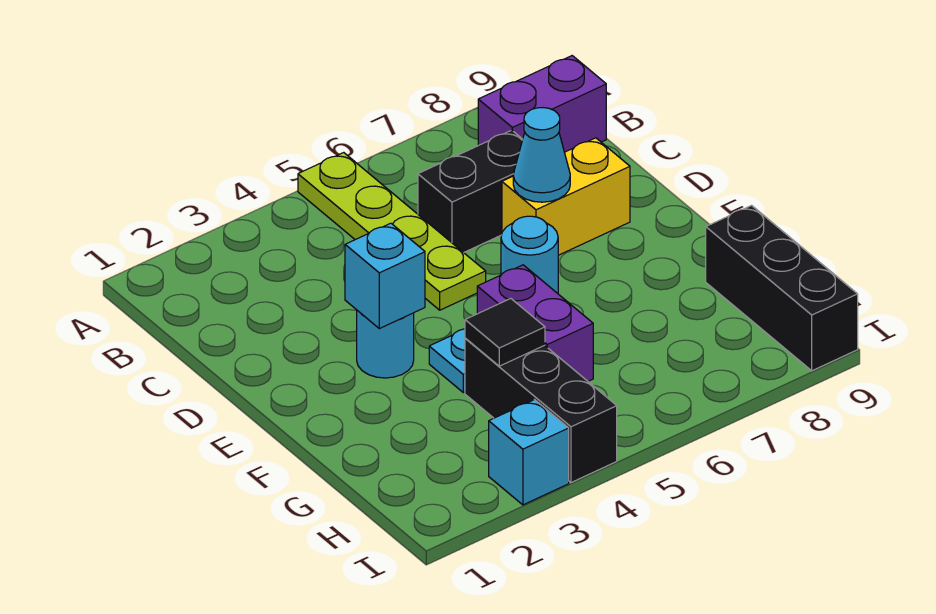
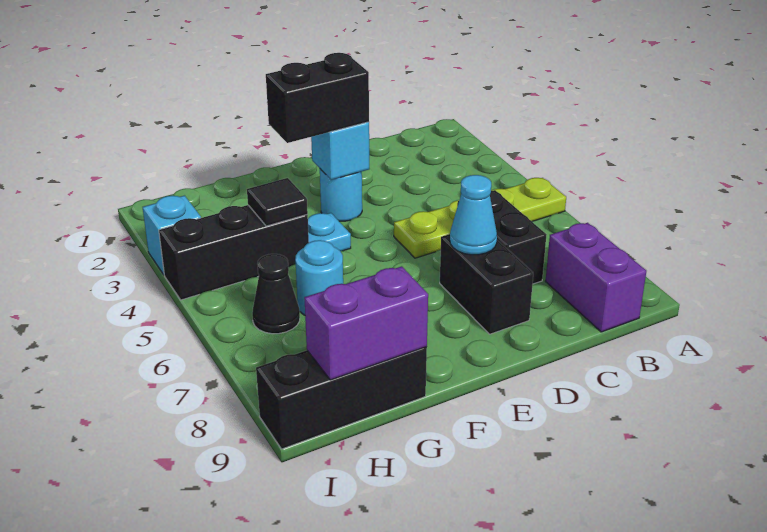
yellow 1x2 brick [502,138,630,255] -> black 1x2 brick [440,234,533,334]
none -> black 1x2 brick [266,53,369,143]
cyan 1x1 round brick [501,216,558,293] -> cyan 1x1 round brick moved to [295,240,343,315]
purple 1x2 brick [477,265,593,381] -> purple 1x2 brick moved to [304,266,428,380]
none -> black 1x1 cone [252,254,300,334]

